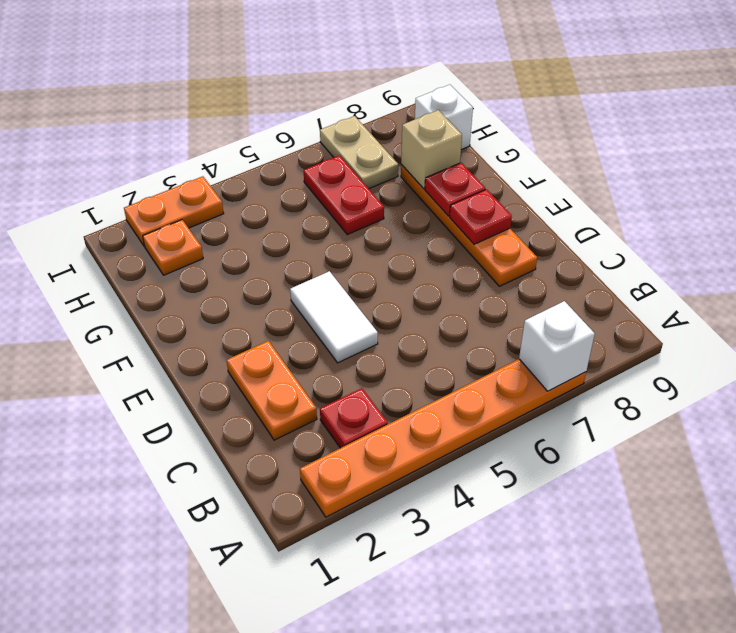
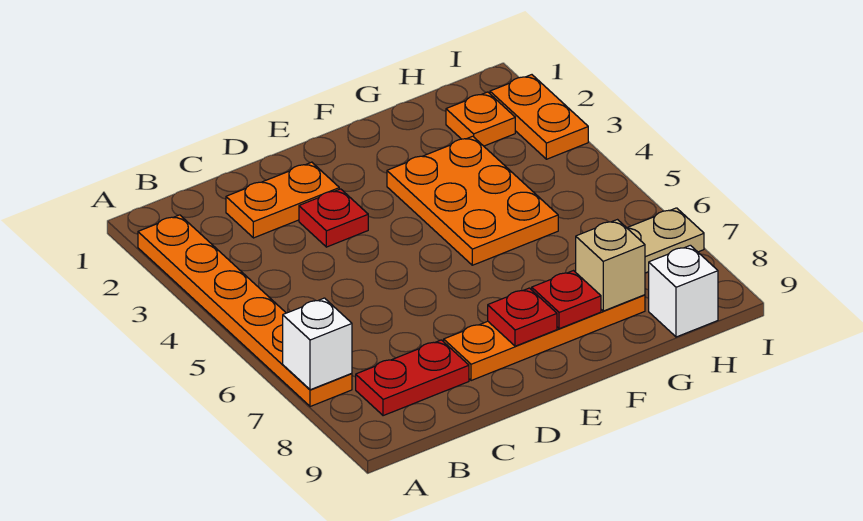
red 1x1 plate [320,388,388,448] -> red 1x1 plate moved to [299,189,368,247]
white 1x2 tile [290,271,378,363] -> none
none -> orange 2x3 plate [387,136,558,265]
red 1x2 plate [304,155,384,235] -> red 1x2 plate moved to [356,340,469,416]

